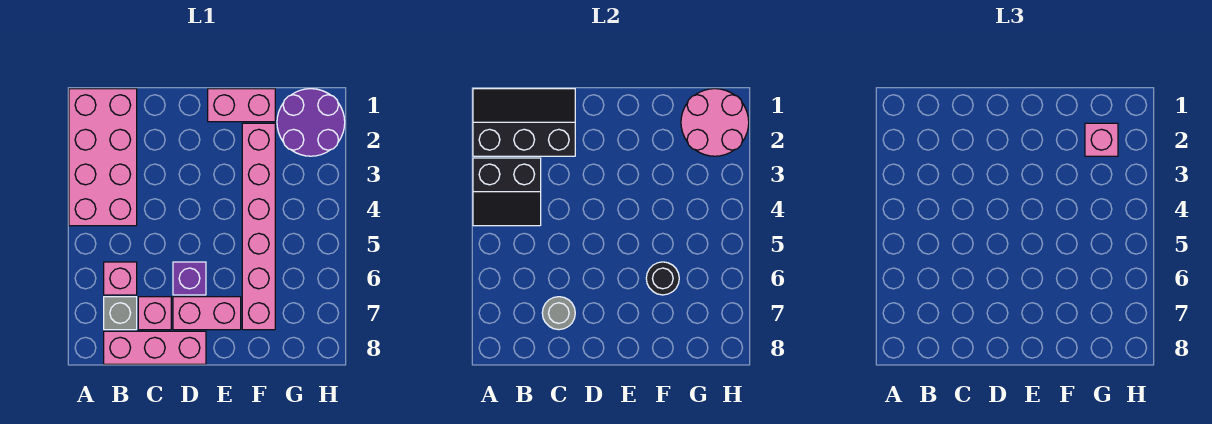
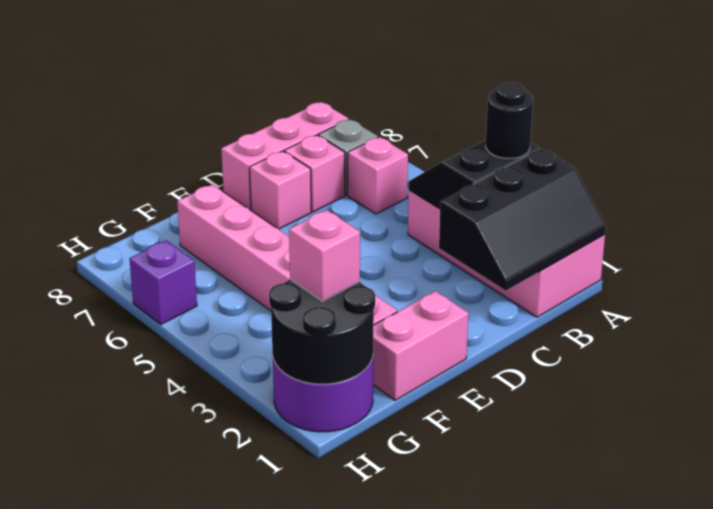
grey 1x1 round brick [542,297,575,330] -> none
purple 1x1 brick [173,262,206,295] -> purple 1x1 brick moved to [129,240,197,324]
pink 1x2 brick [173,297,241,330] -> pink 1x1 brick [250,151,311,229]
black 1x1 round brick [646,262,679,295] -> black 1x1 round brick moved to [486,82,533,158]
pink 2x2 round brick [681,89,749,156] -> black 2x2 round brick [269,279,375,384]

